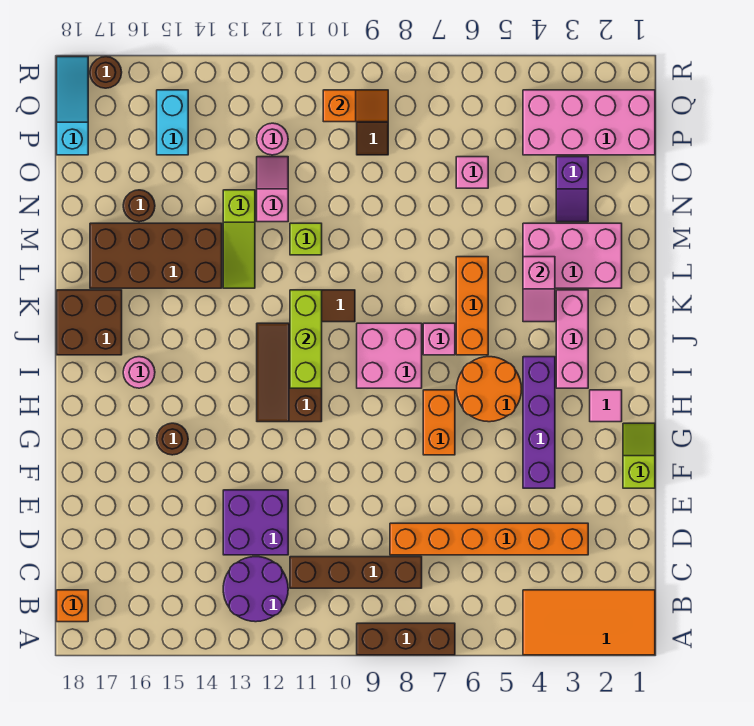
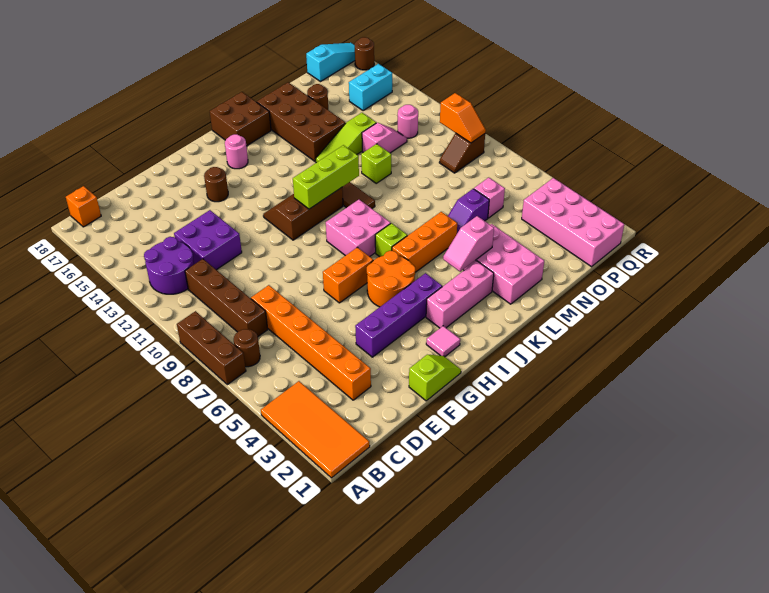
none -> brown 1x1 round brick [234,329,260,367]
pink 1x1 brick [423,323,455,355] -> lime 1x1 brick [375,223,407,257]
purple 1x2 slope [556,157,588,222] -> purple 1x2 slope moved to [448,189,489,233]

